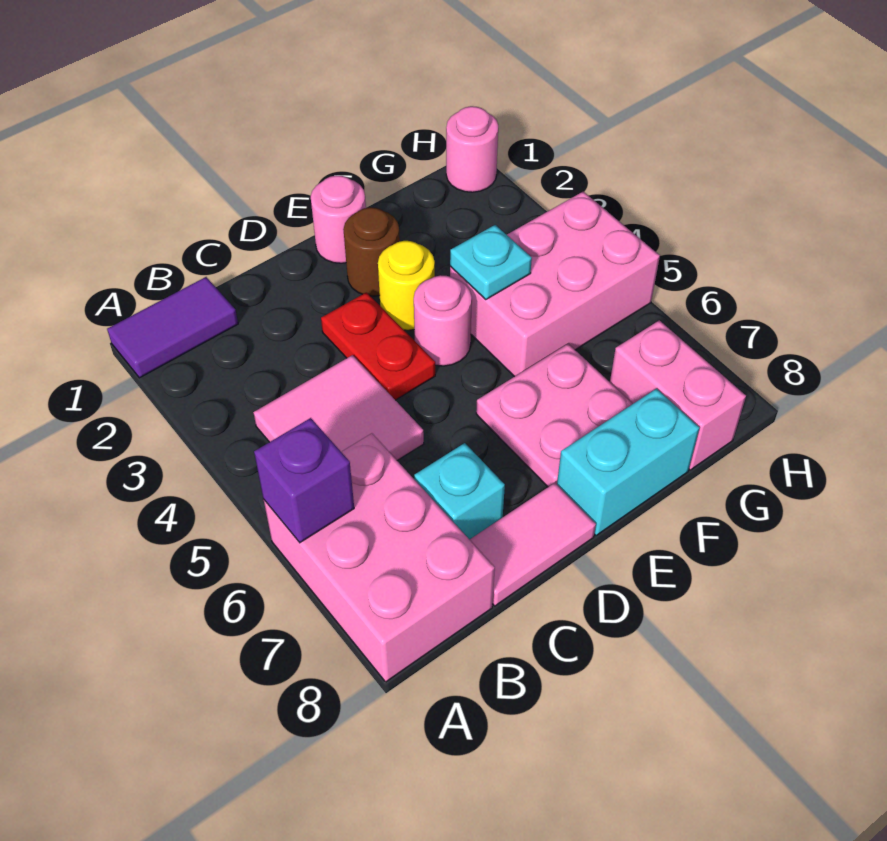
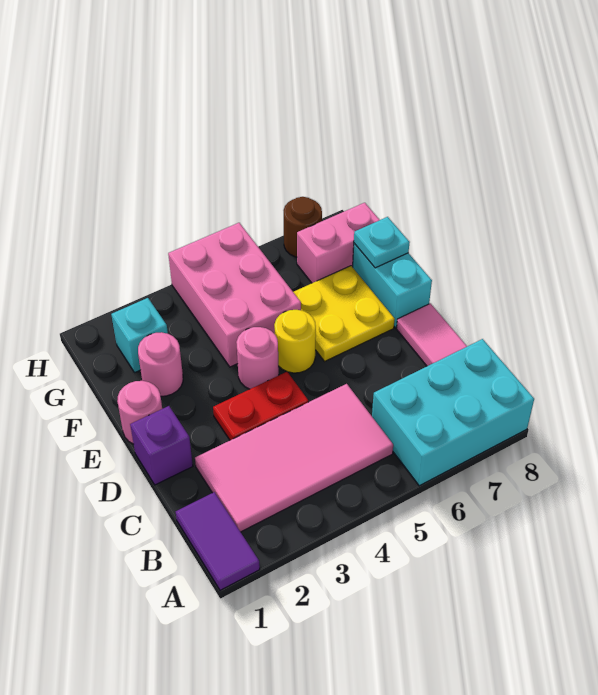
pink 2x3 brick [264,433,495,682] -> cyan 2x3 brick [372,339,534,486]
purple 1x1 brick [254,418,354,543] -> purple 1x1 brick moved to [130,406,193,485]
pink 2x2 tile [253,355,424,460] -> pink 2x4 tile [195,384,393,532]
cyan 1x1 brick [414,443,505,540] -> cyan 1x1 brick moved to [111,298,168,372]
brown 1x1 round brick [343,207,400,296] -> brown 1x1 round brick moved to [284,197,322,257]
yellow 1x1 round brick [378,241,435,330] -> yellow 1x1 round brick moved to [274,310,316,373]
pink 2x2 plate [476,344,633,487] -> yellow 2x2 plate [294,266,395,361]
cyan 1x1 plate [450,225,532,300] -> cyan 1x1 plate moved to [354,217,410,268]
pink 1x1 round brick [446,106,498,192] -> pink 1x1 round brick moved to [138,332,183,396]

